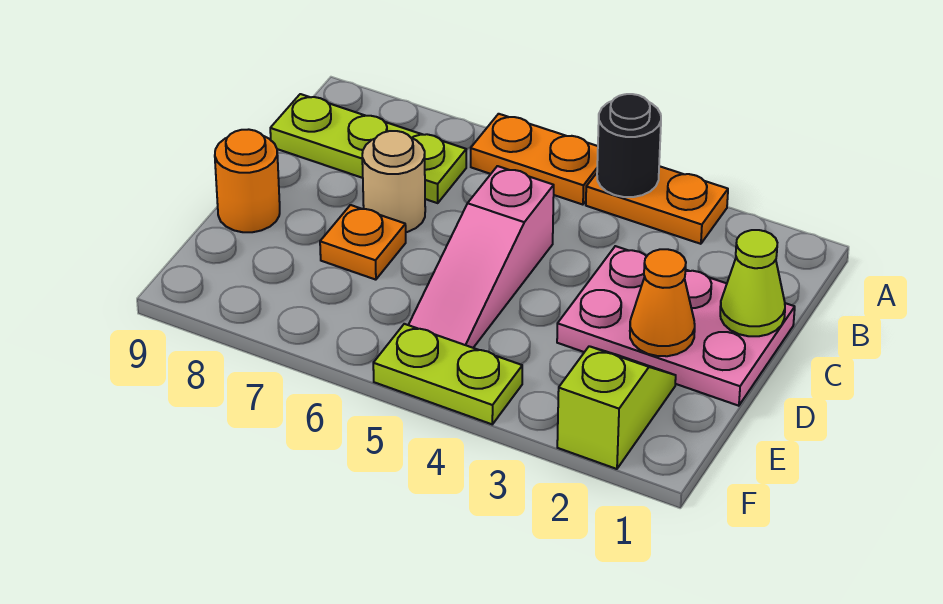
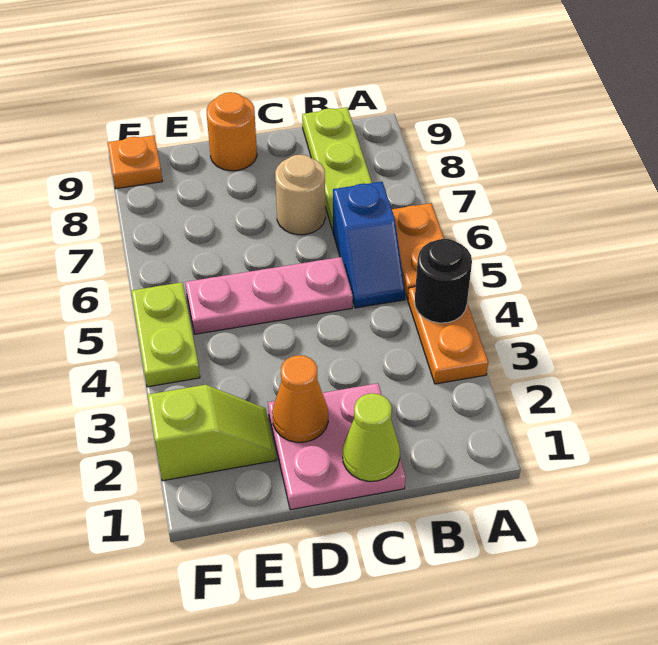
none -> blue 1x2 slope [333,182,405,308]
pink 2x3 plate [557,246,795,406] -> pink 2x2 plate [268,383,406,510]
pink 1x3 slope [409,166,554,348] -> pink 1x3 plate [185,257,353,334]
orange 1x1 plate [320,205,406,280] -> orange 1x1 plate moved to [108,135,162,189]

